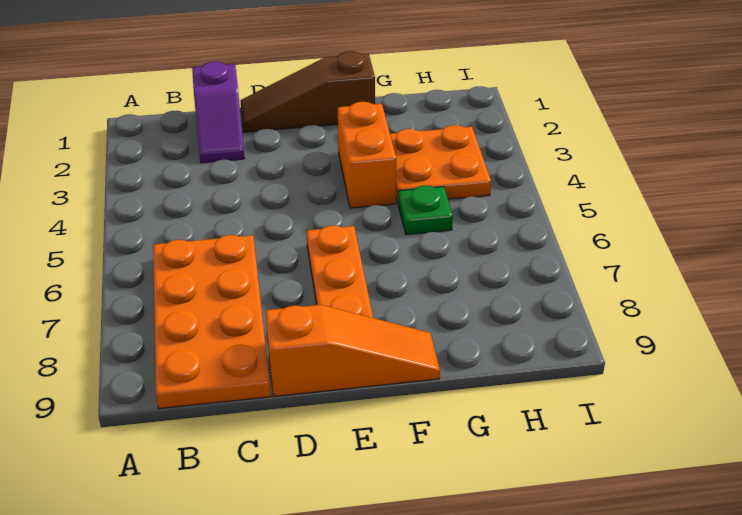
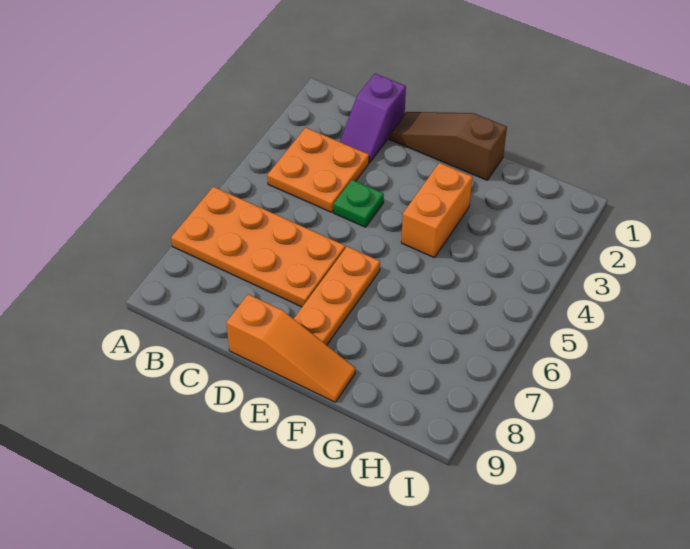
orange 2x4 plate [153,235,271,409] -> orange 2x4 plate turned to [171,187,345,307]
orange 2x2 plate [390,125,491,202] -> orange 2x2 plate moved to [267,128,369,212]
green 1x1 plate [398,186,453,235] -> green 1x1 plate moved to [333,180,384,227]

